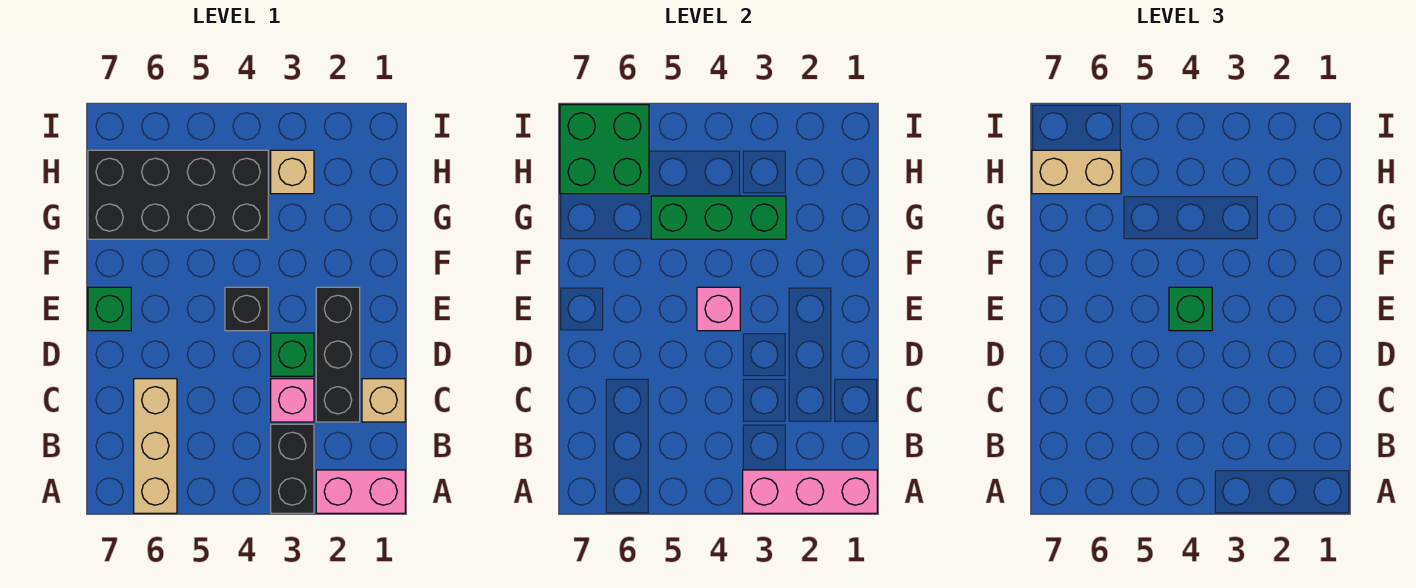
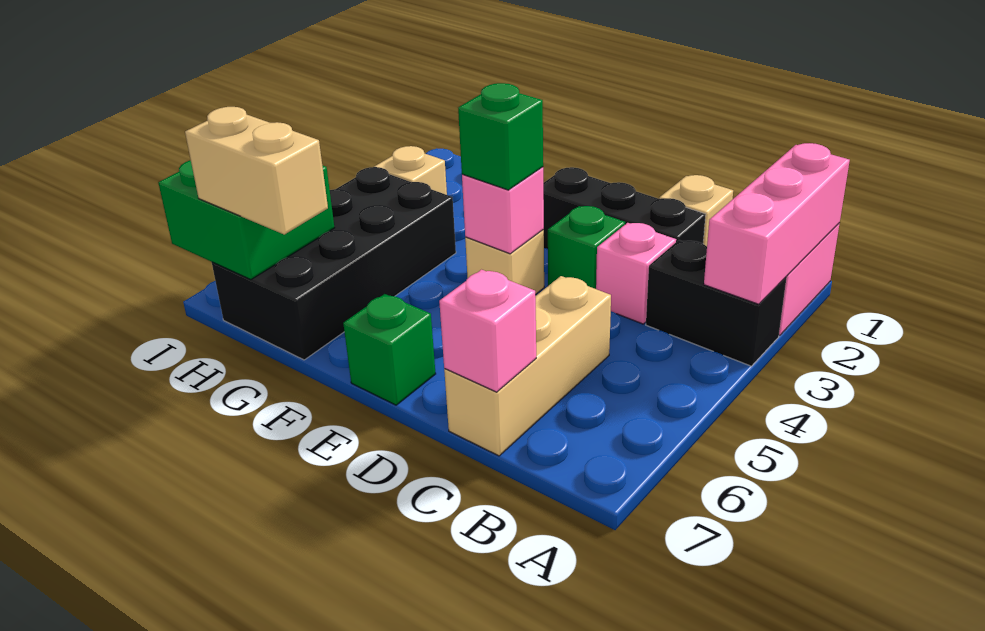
tan 1x3 brick [134,379,177,513] -> tan 1x3 brick turned to [444,276,611,456]
none -> pink 1x1 brick [439,270,536,392]
black 1x1 brick [225,287,268,331] -> tan 1x1 brick [465,230,544,295]
green 1x3 brick [651,196,786,239] -> none
tan 1x2 brick [1032,150,1121,194] -> tan 1x2 brick turned to [185,107,328,234]

